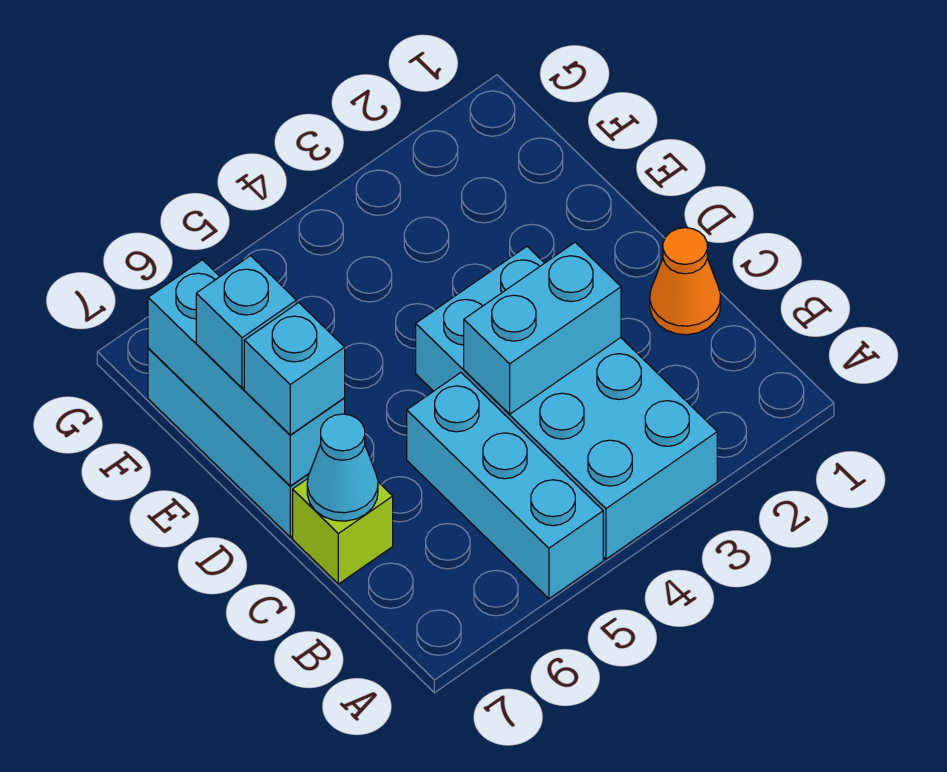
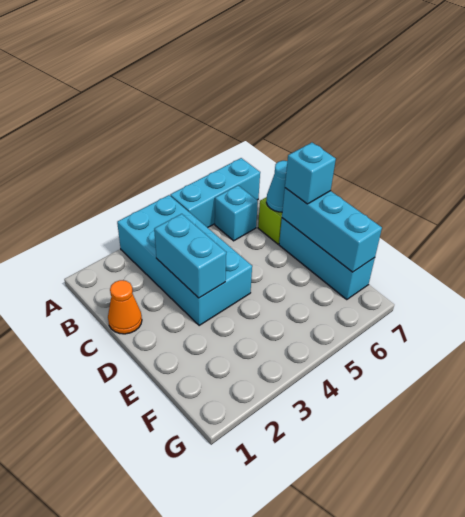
cyan 1x3 brick [407,373,603,599] -> cyan 1x3 brick turned to [170,158,260,228]
cyan 1x2 brick [464,242,621,414] -> cyan 1x2 brick turned to [154,214,226,298]
cyan 1x1 brick [196,256,296,388] -> cyan 1x1 brick moved to [215,186,258,241]

